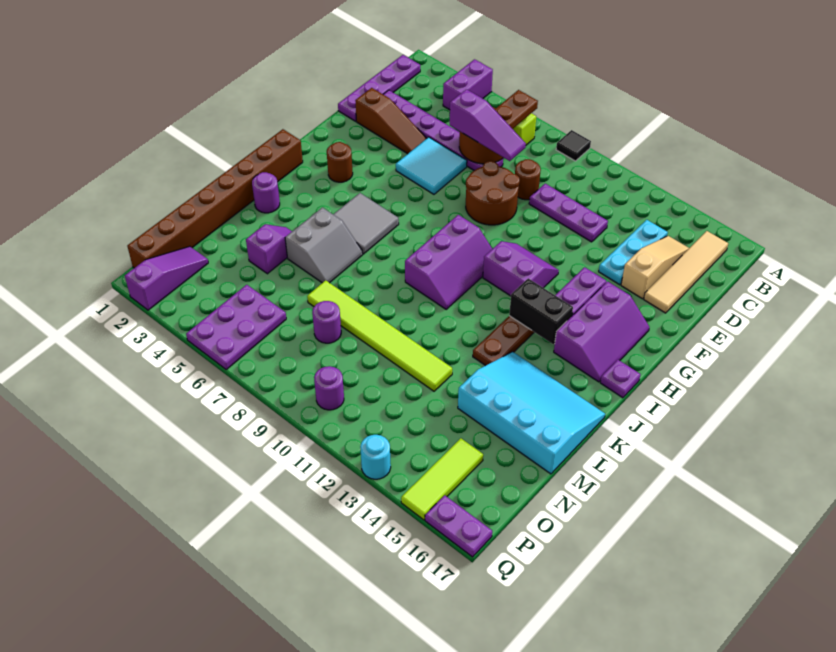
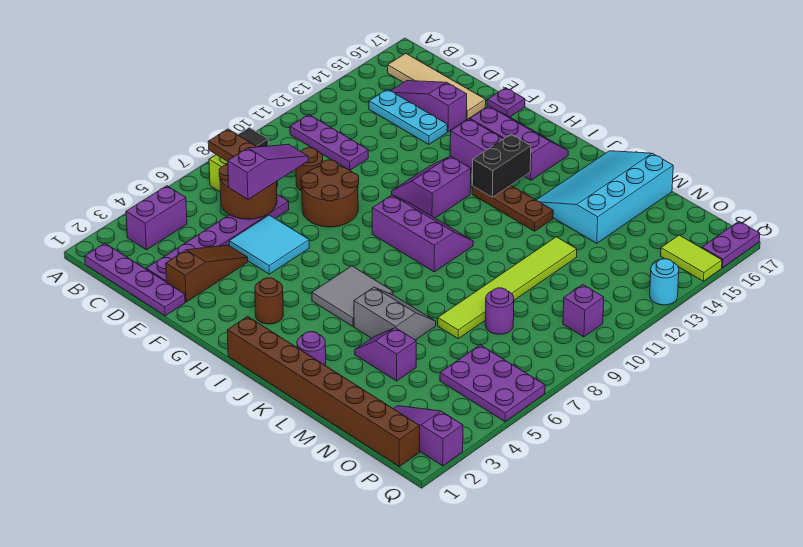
purple 1x2 brick [443,59,493,110] -> purple 1x2 brick turned to [126,186,187,250]
tan 1x3 slope [621,236,689,299] -> purple 1x3 slope [391,81,467,132]
purple 1x3 plate [529,184,608,242] -> purple 1x3 plate turned to [290,115,368,170]
purple 1x1 plate [600,360,640,398] -> purple 1x1 plate moved to [487,88,525,117]
lime 1x3 tile [401,438,483,520] -> lime 1x2 tile [661,235,722,281]
purple 1x1 round brick [314,366,344,410] -> purple 1x1 brick [563,285,604,337]

